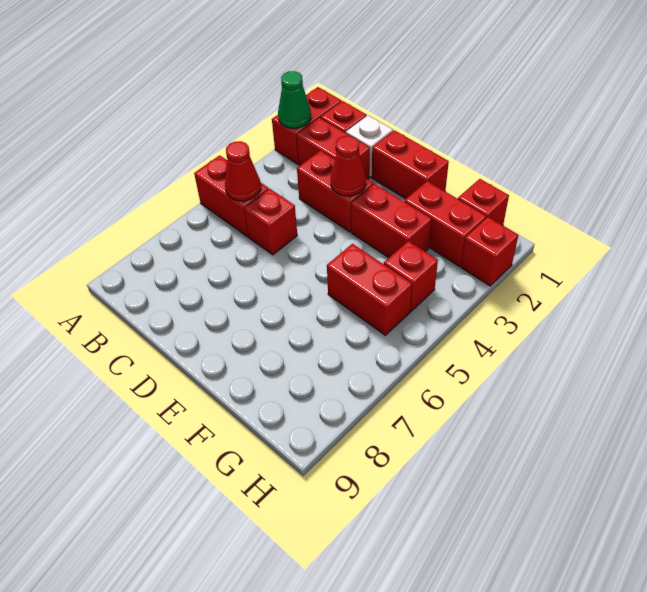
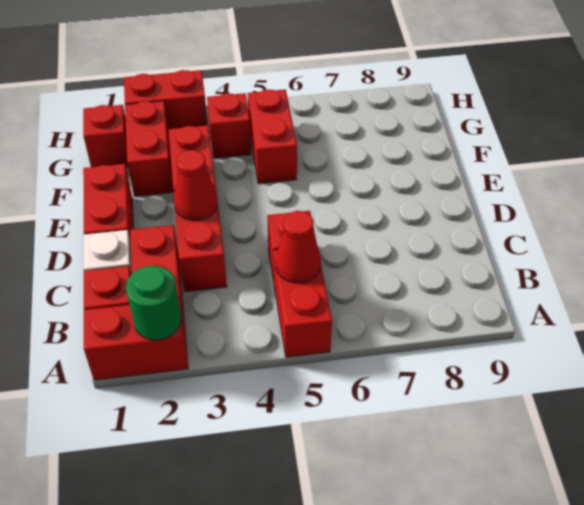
green 1x1 cone [278,71,311,128] -> green 1x1 round brick [126,266,181,340]
red 1x1 brick [461,217,518,286] -> red 1x2 brick [124,70,208,129]

